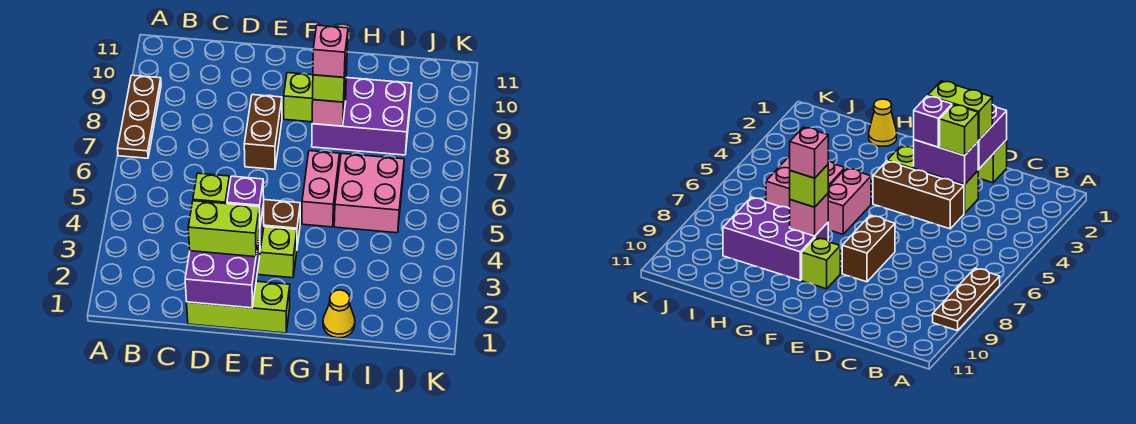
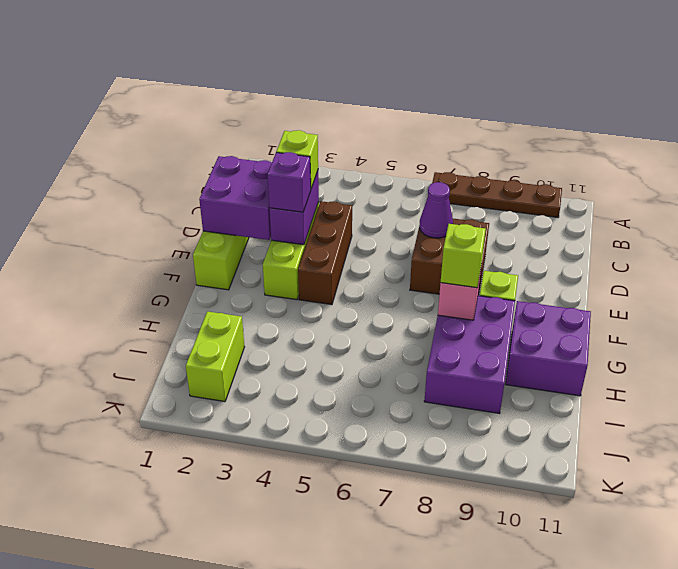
brown 1x3 plate [118,75,161,158] -> brown 1x4 plate [432,172,562,217]
lime 1x2 brick [188,201,260,257] -> lime 1x2 brick moved to [186,311,244,402]
none -> purple 1x1 cone [420,182,453,238]
brown 1x2 brick [244,95,282,169] -> brown 2x2 brick [410,219,489,296]
pink 1x2 brick [302,151,339,227] -> none
pink 1x1 brick [313,25,348,77] -> none
none -> purple 2x2 brick [506,301,591,396]
yellow 1x1 cone [323,290,355,338] -> none
pink 2x2 brick [334,153,404,233] -> none

